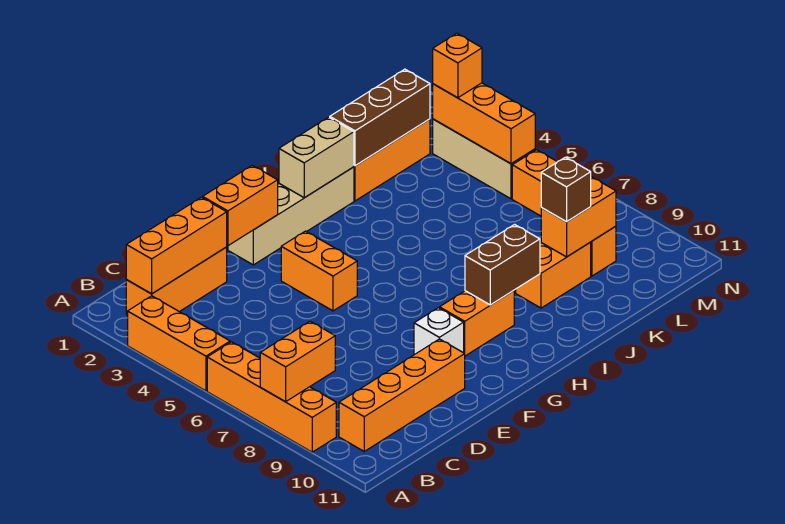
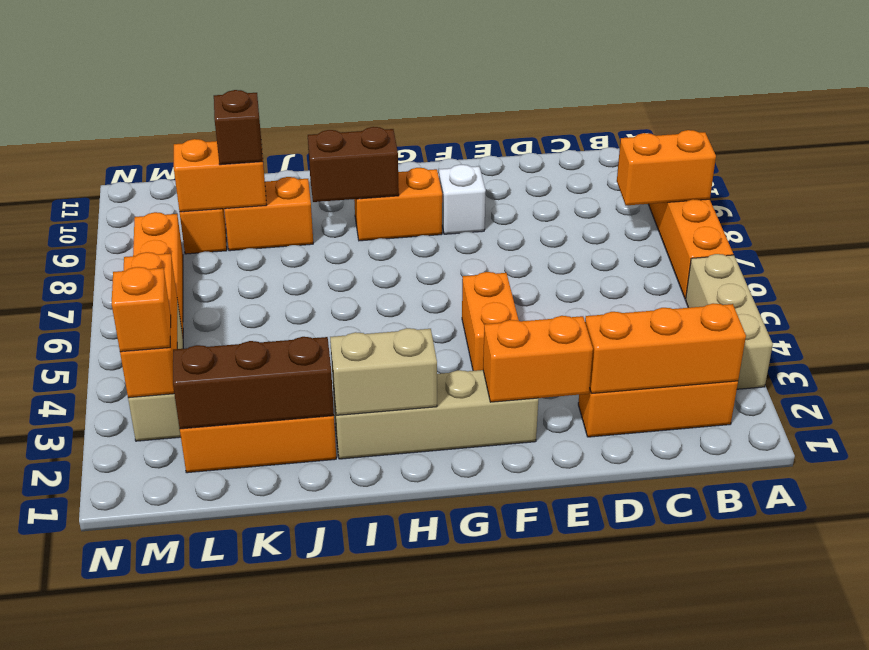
orange 1x3 brick [128,296,230,391] -> tan 1x3 brick [685,254,773,389]
orange 1x4 brick [339,339,465,451] -> none

